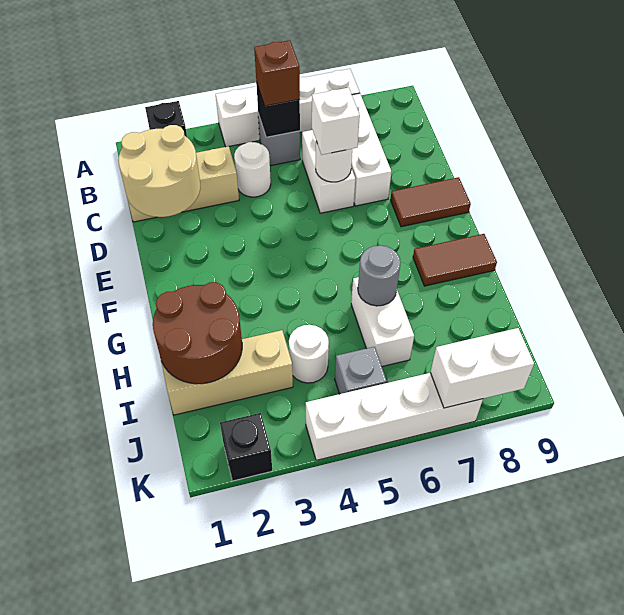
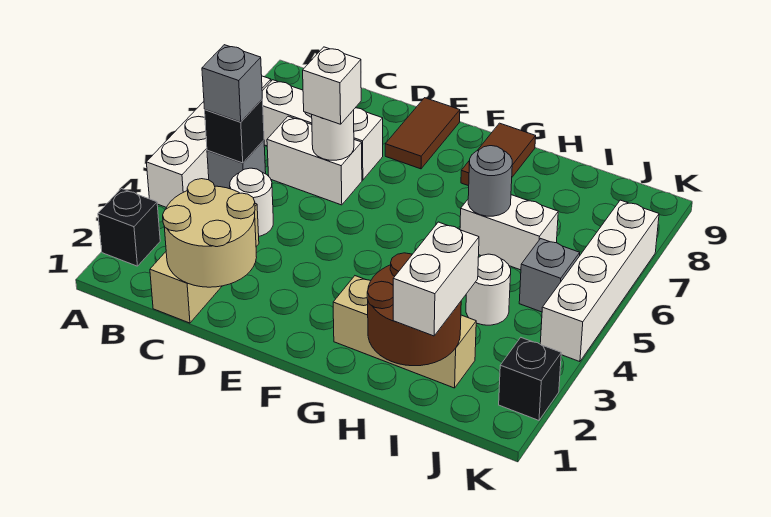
brown 1x1 brick [254,40,300,106] -> grey 1x1 brick [202,45,262,122]
tan 1x3 brick [161,330,293,415] -> tan 1x3 brick turned to [333,276,476,388]
white 1x2 brick [430,328,534,408] -> white 1x2 brick moved to [393,222,479,336]

